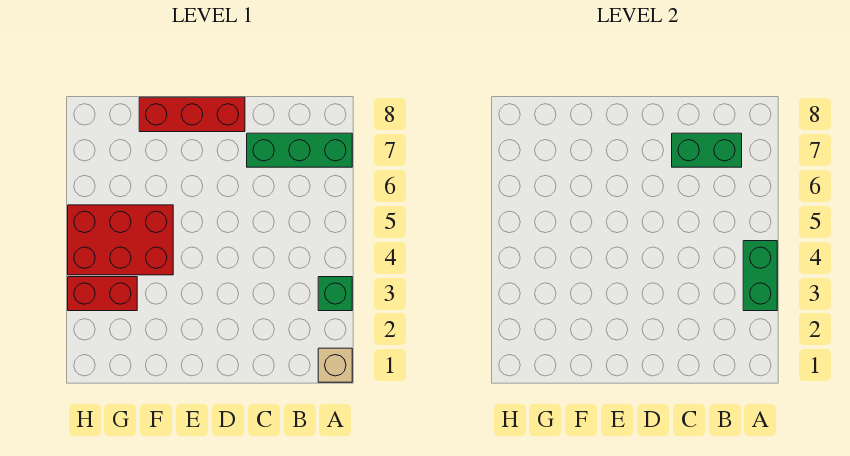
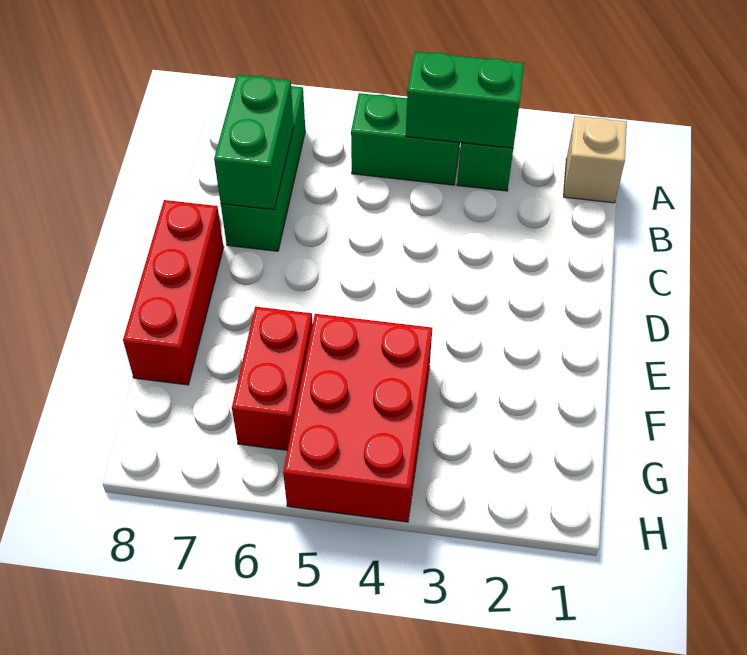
none -> green 1x2 brick [351,93,460,185]
red 1x2 brick [68,277,137,311] -> red 1x2 brick moved to [232,307,313,450]

